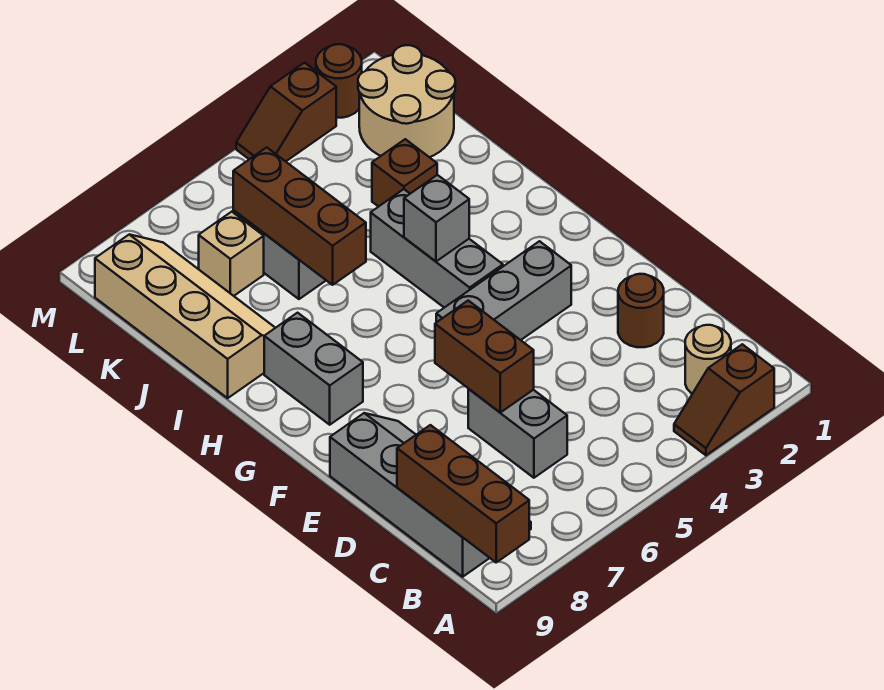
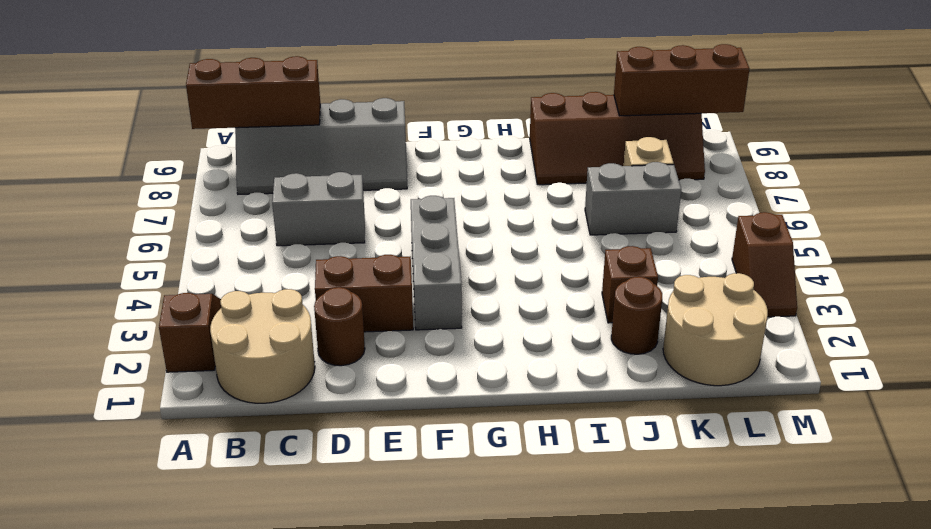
tan 1x1 round brick [685,325,731,394] -> tan 2x2 round brick [210,289,315,403]
brown 1x2 brick [435,301,534,413] -> brown 1x2 brick moved to [315,255,413,332]
grey 1x3 brick [371,189,503,308] -> none
grey 1x2 brick [264,313,363,425] -> none
grey 1x1 brick [404,175,469,261] -> none
brown 1x3 brick [233,147,366,285] -> brown 1x3 brick moved to [614,44,749,116]
tan 2x4 slope [95,235,275,398] -> brown 2x4 slope [530,92,705,185]
brown 1x1 round brick [316,44,362,118] -> brown 1x1 round brick moved to [611,277,662,354]
brown 1x2 slope [236,63,336,161] -> brown 1x2 slope turned to [732,212,797,317]

